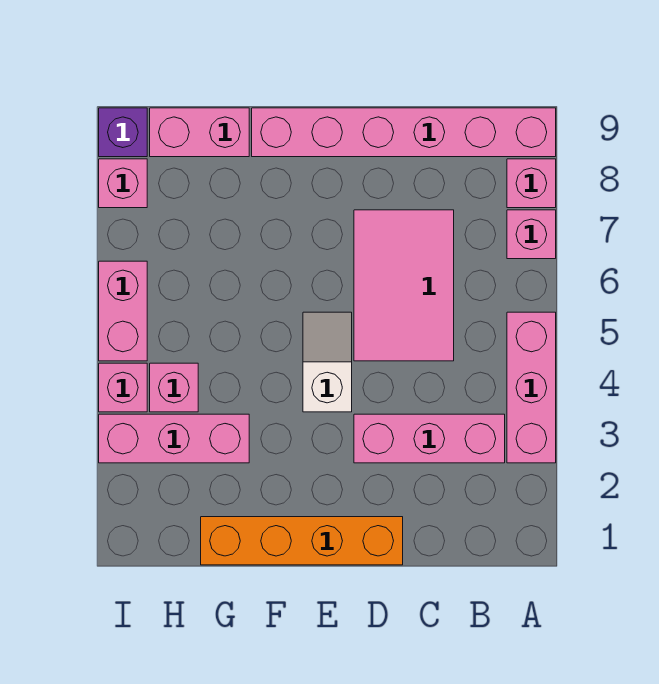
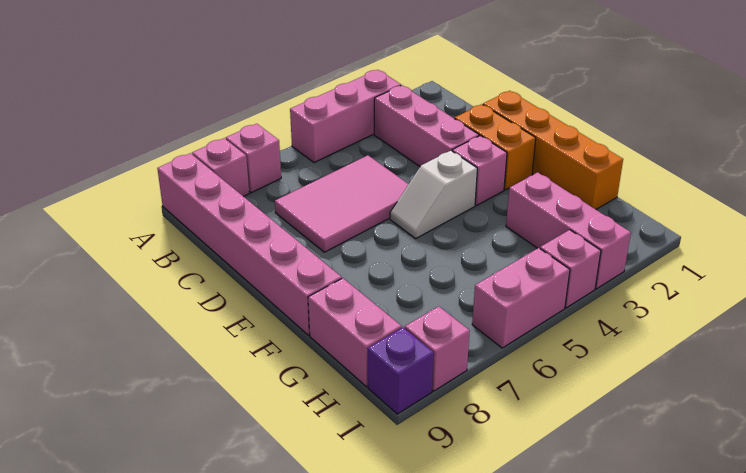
none -> orange 1x2 brick [455,104,536,190]
pink 1x1 brick [150,363,198,412] -> pink 1x1 brick moved to [452,136,507,206]

